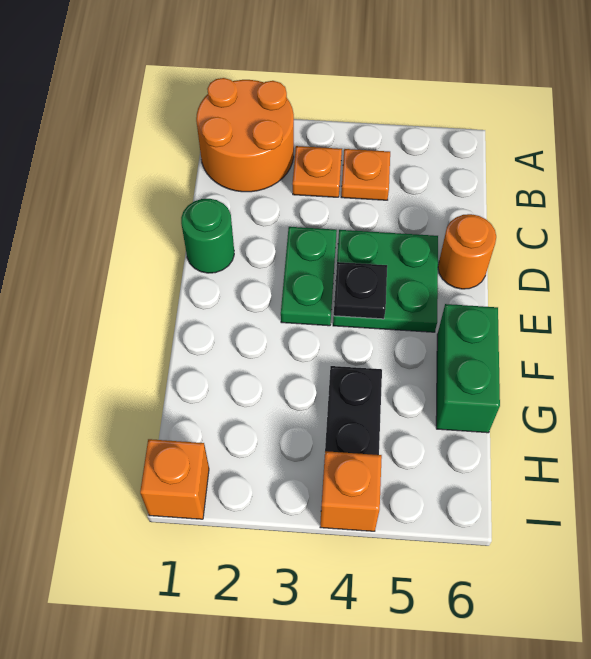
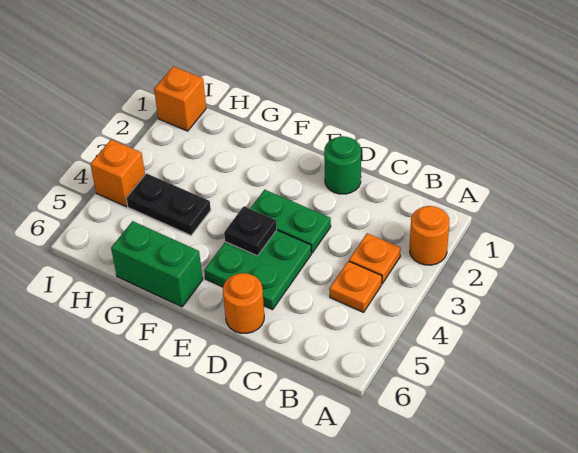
orange 2x2 round brick [196,78,294,192] -> orange 1x1 round brick [410,206,449,265]

